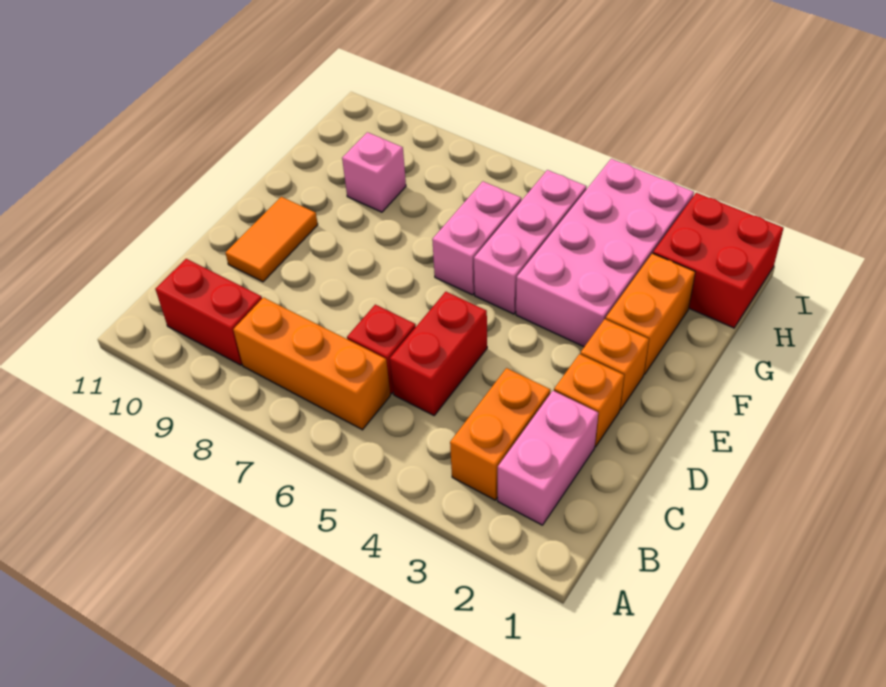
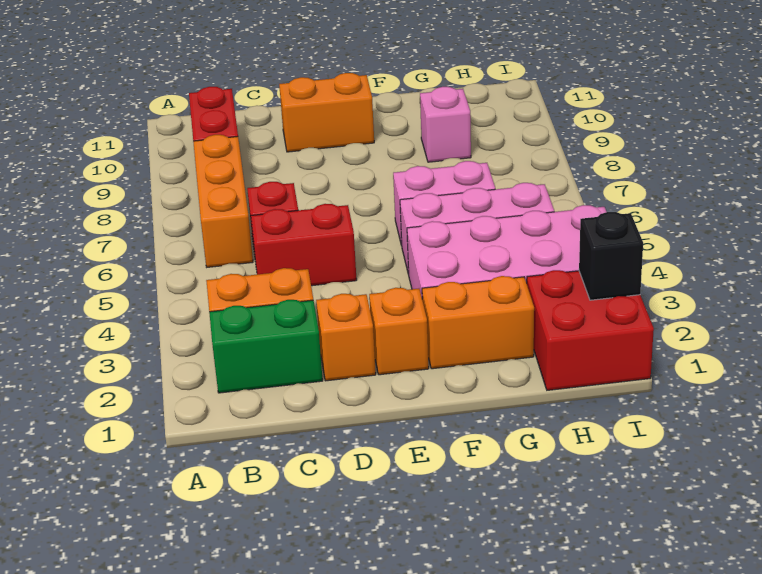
pink 1x2 brick [498,391,598,525] -> green 1x2 brick [209,300,323,393]
orange 1x2 tile [226,197,318,282] -> orange 1x2 brick [279,73,374,152]
none -> black 1x1 brick [579,212,643,300]

